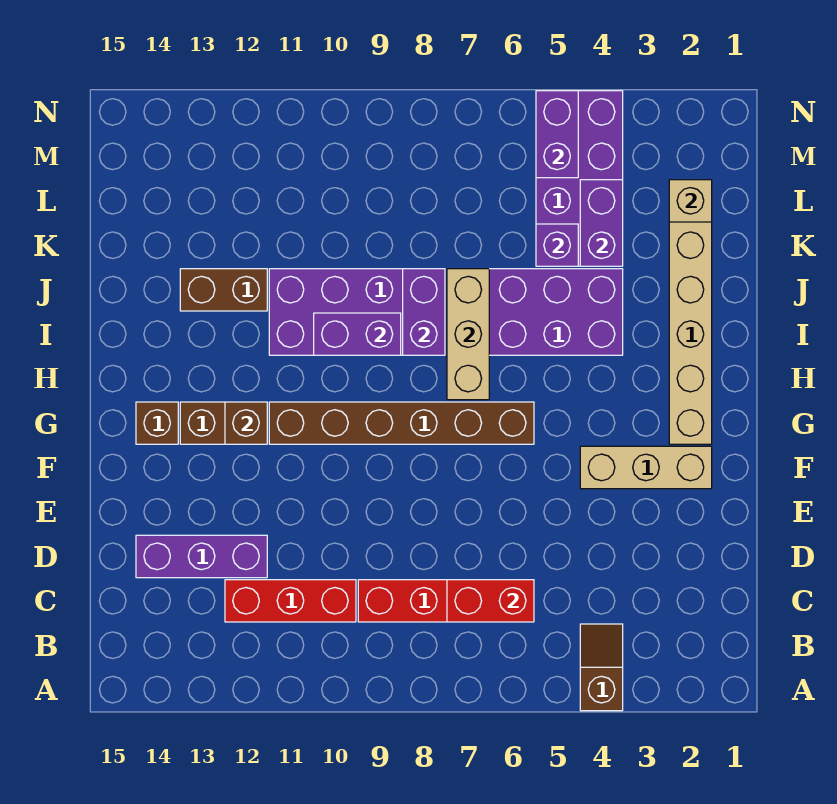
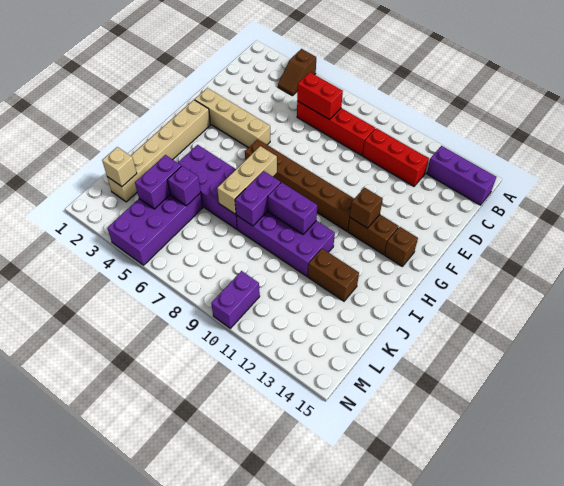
purple 1x3 brick [136,535,267,578] -> purple 1x3 brick moved to [427,146,496,205]
tan 1x3 brick [580,446,712,489] -> tan 1x4 brick [195,88,270,148]
purple 1x2 brick [536,91,578,178] -> purple 1x2 brick moved to [211,271,260,328]

